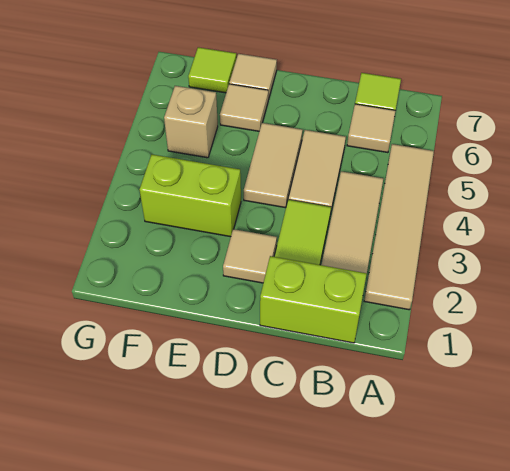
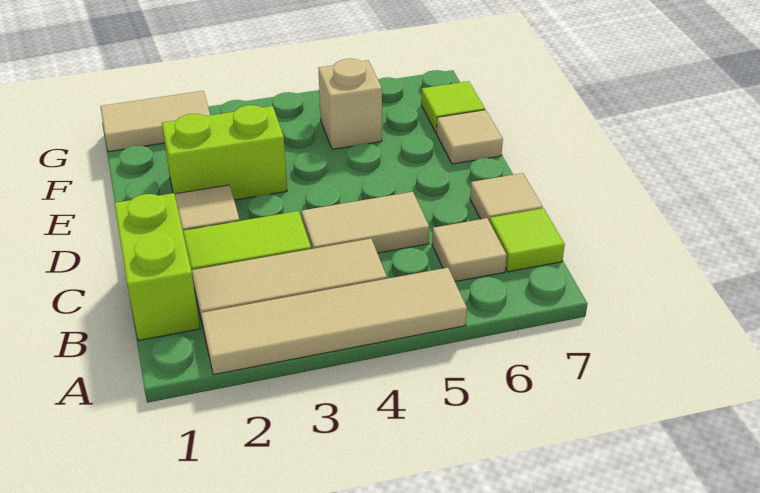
tan 1x2 tile [244,123,303,208] -> tan 1x2 tile moved to [100,91,210,152]
lime 1x2 brick [140,154,241,237] -> lime 1x2 brick turned to [162,105,287,200]
tan 1x1 tile [220,84,268,131] -> tan 1x1 tile moved to [470,173,543,222]

